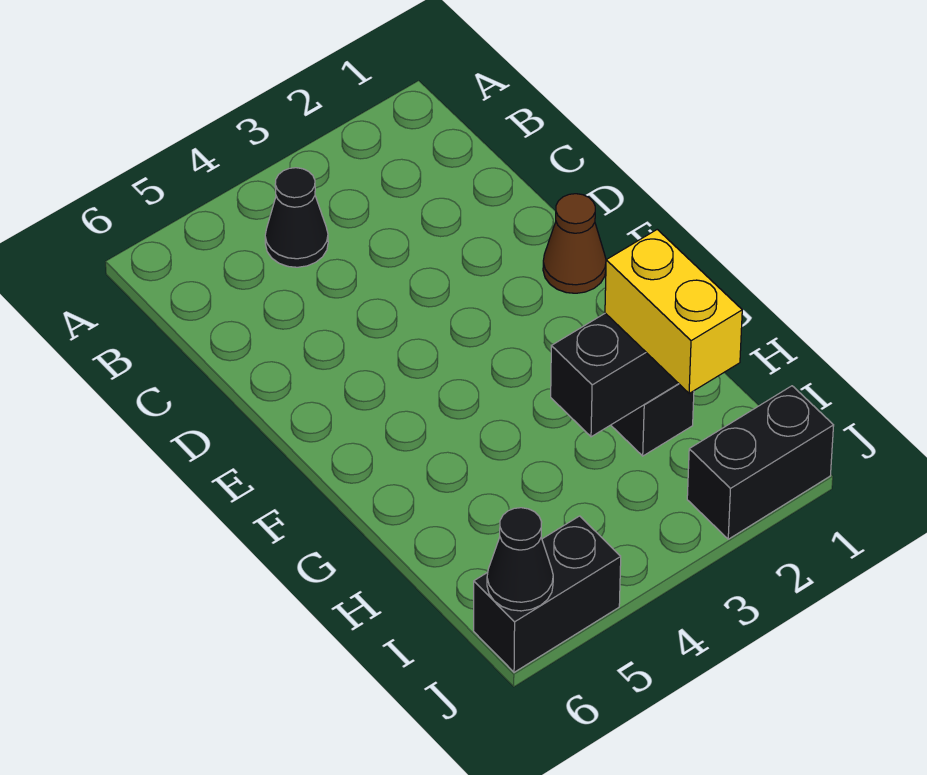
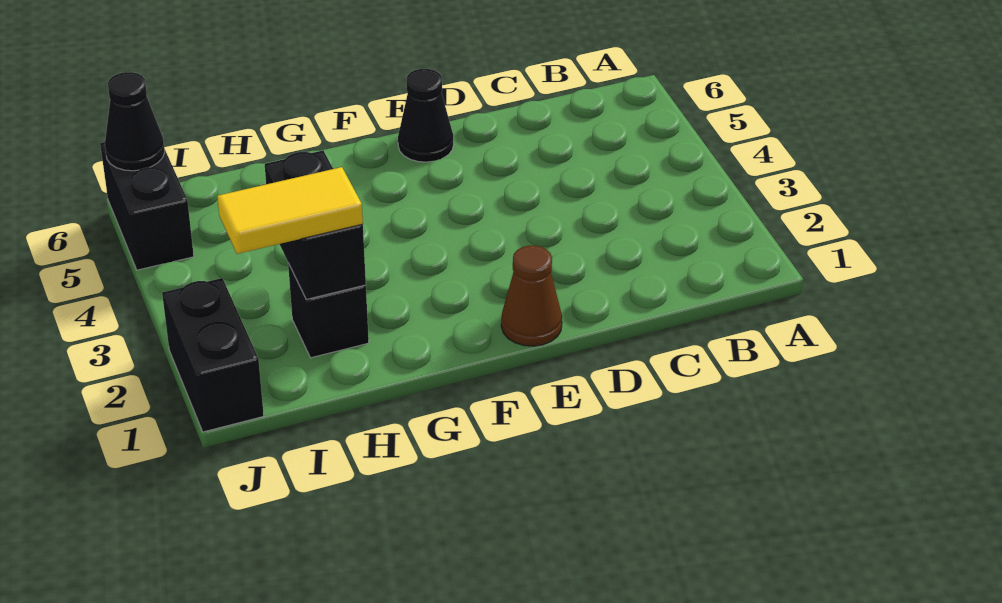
black 1x1 cone [265,168,328,267] -> black 1x1 cone moved to [398,69,454,162]
yellow 1x2 brick [605,230,742,393] -> yellow 1x2 tile [217,167,363,254]

